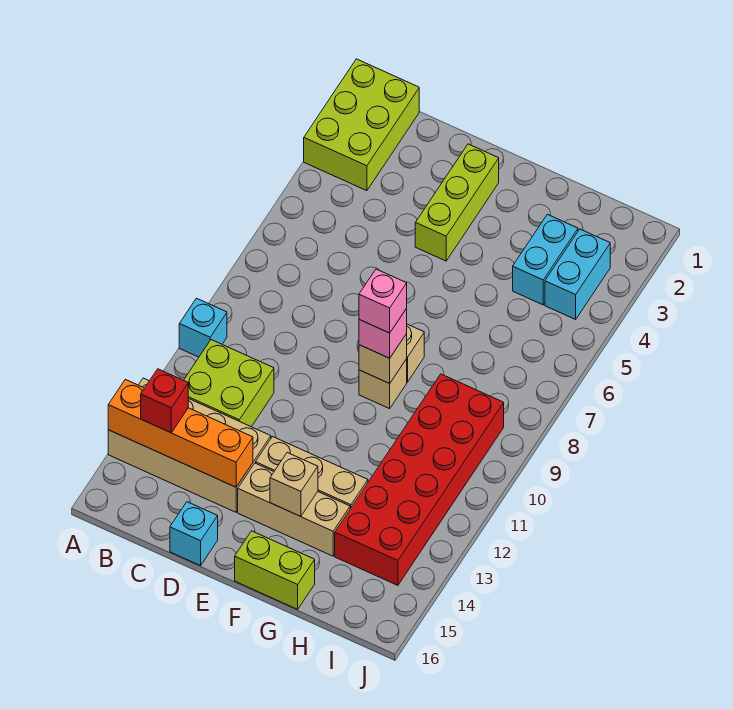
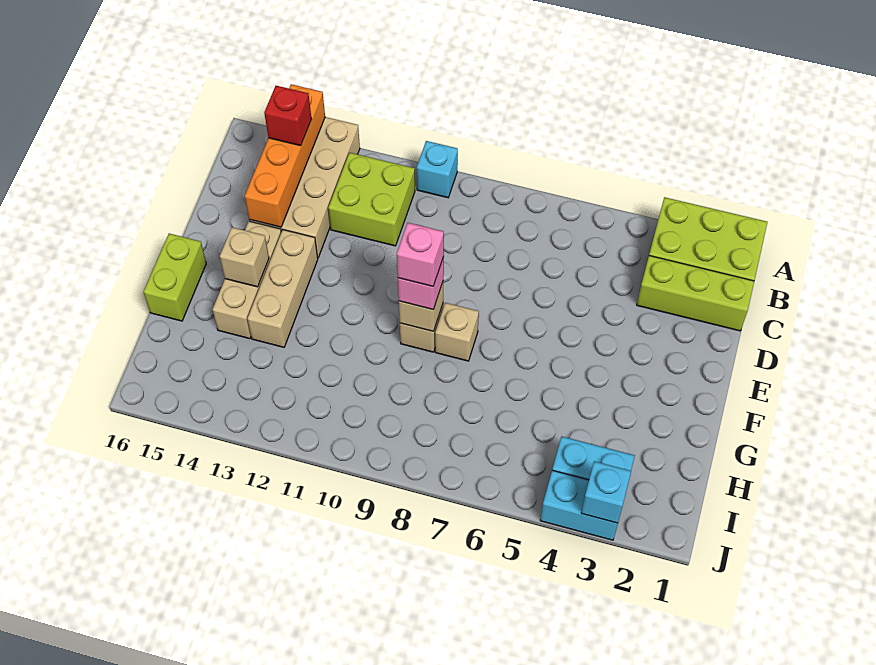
cyan 1x1 brick [170,502,218,566] -> cyan 1x1 brick moved to [581,461,631,523]
lime 1x3 brick [415,144,499,261] -> lime 1x3 brick moved to [637,256,754,331]
cyan 1x2 brick [513,214,578,305] -> cyan 1x2 brick moved to [540,470,618,540]
red 2x6 brick [335,374,504,585] -> none

